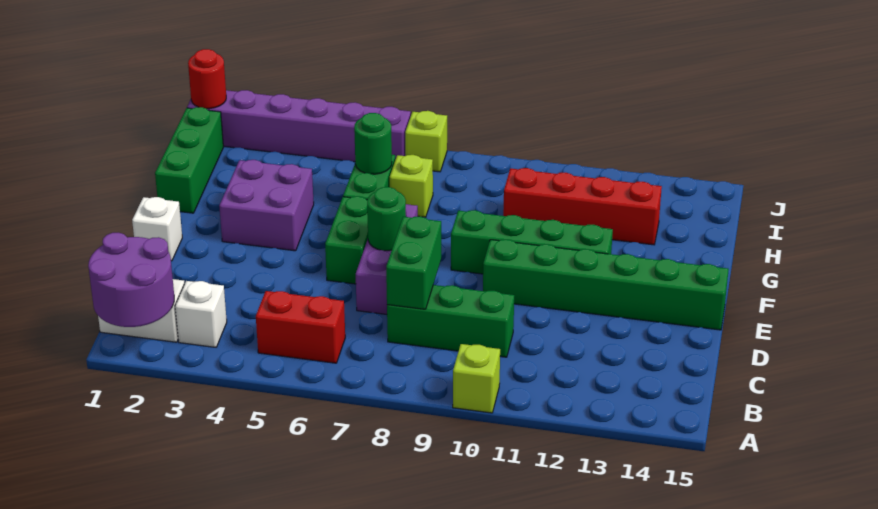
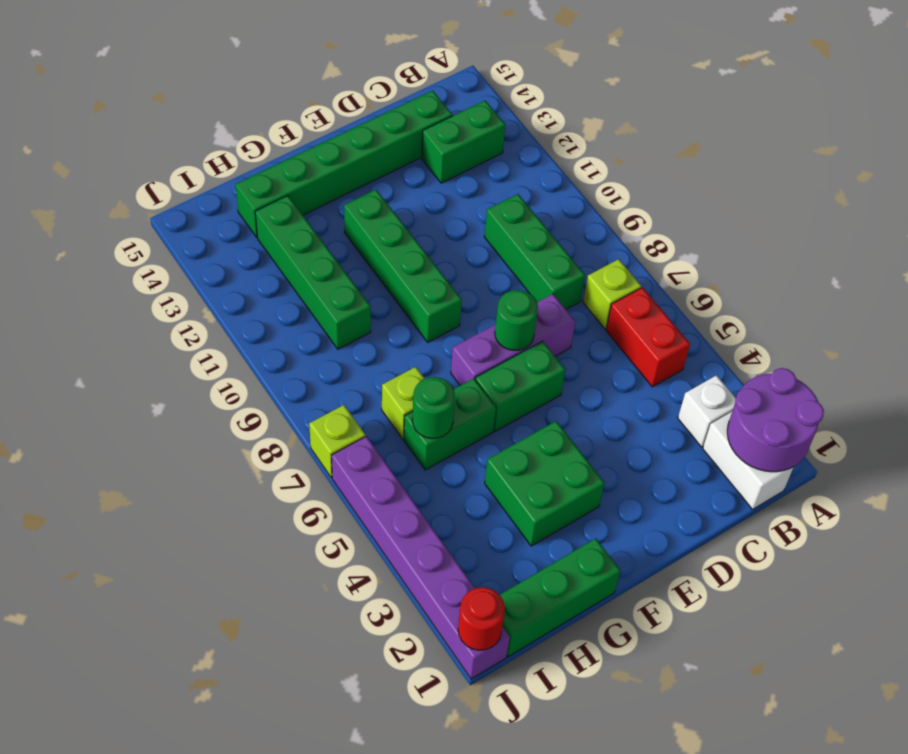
lime 1x1 brick [453,344,500,413] -> lime 1x1 brick moved to [583,259,641,329]
green 1x2 brick [386,216,441,309] -> green 1x2 brick moved to [422,101,505,183]
white 1x1 brick [132,197,182,261] -> none
green 1x6 brick [483,240,729,330] -> green 1x6 brick turned to [235,91,452,237]
purple 2x2 brick [219,160,314,251] -> green 2x2 brick [485,421,605,546]
red 1x4 brick [503,168,662,245] -> green 1x4 brick [255,196,371,349]

